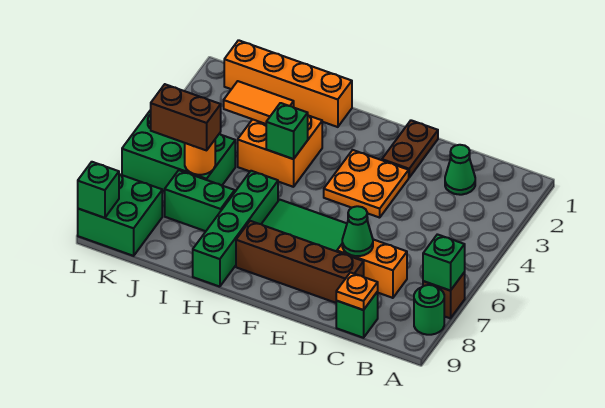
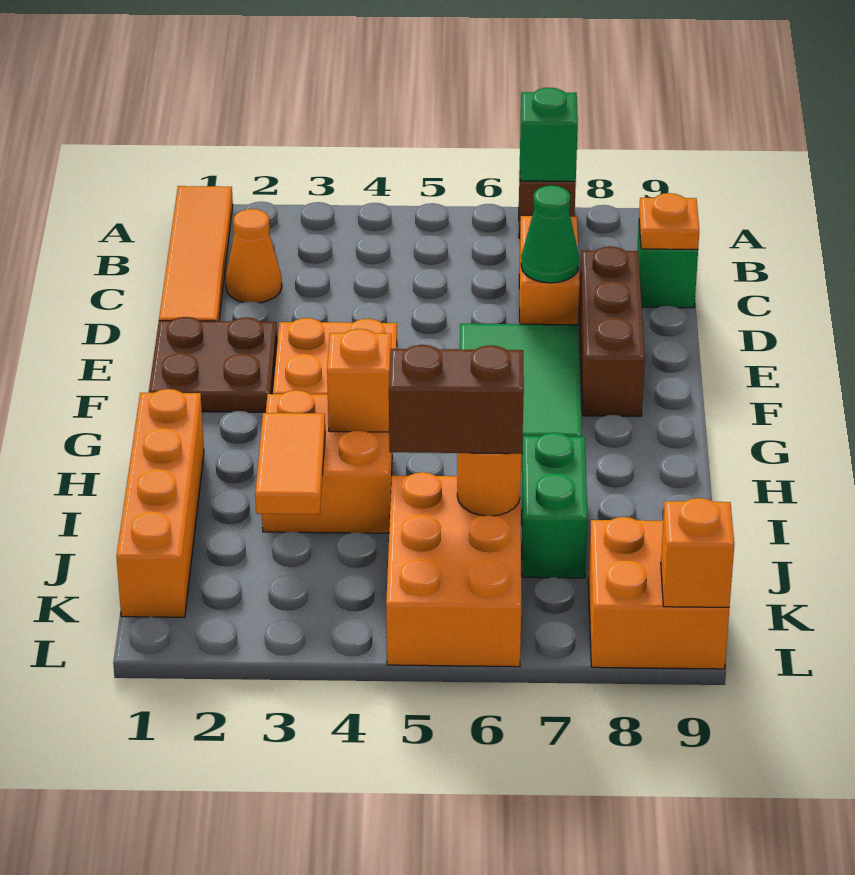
none -> orange 1x4 tile [159,186,233,321]
green 1x1 round brick [414,285,444,335] -> none
green 1x1 cone [445,145,475,195] -> orange 1x1 cone [226,209,282,303]
brown 1x4 brick [236,221,364,303] -> brown 1x3 brick [579,246,645,416]
brown 1x2 plate [382,120,438,177] -> brown 2x2 plate [149,317,277,412]
green 1x1 brick [266,103,308,159] -> orange 1x1 brick [327,329,391,432]
green 1x4 brick [193,171,278,287] -> none
green 2x3 brick [122,110,235,191] -> orange 2x3 brick [386,472,521,667]
brown 1x2 brick [151,84,221,150] -> brown 1x2 brick turned to [389,345,524,454]
green 2x2 brick [78,174,162,256] -> orange 2x2 brick [588,517,729,669]
green 1x1 brick [78,162,119,218] -> orange 1x1 brick [661,498,734,607]

